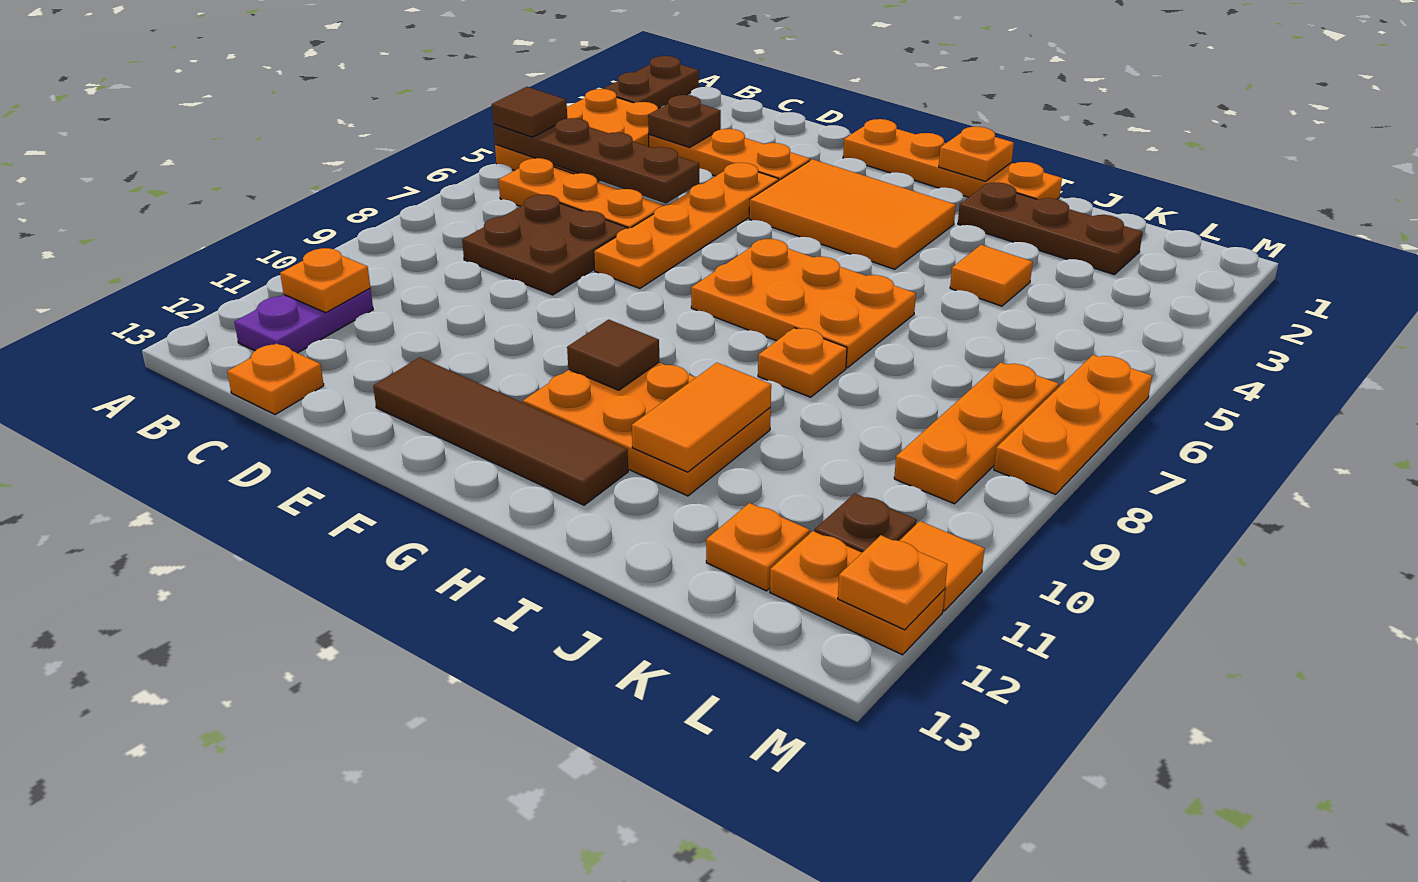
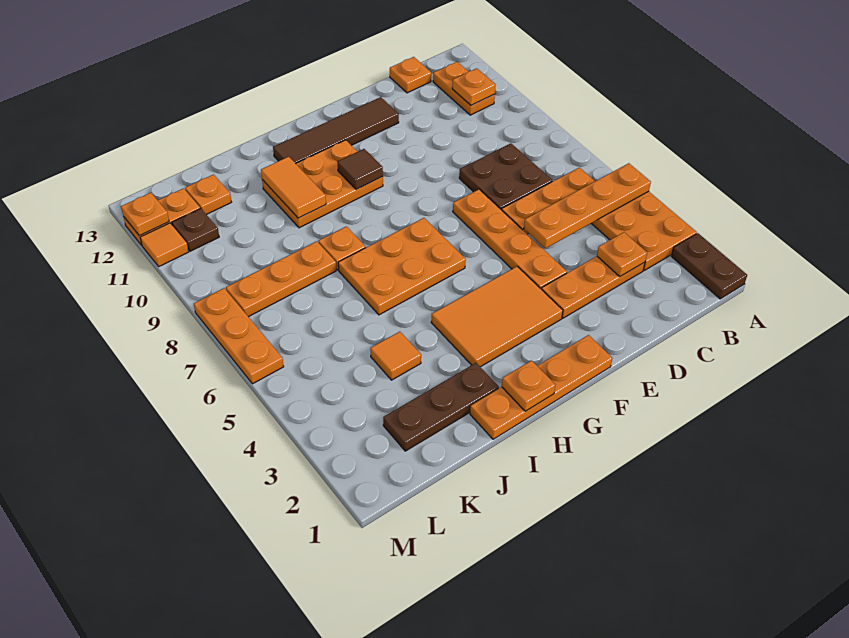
brown 1x4 plate [493,118,699,204] -> orange 1x4 plate [524,163,651,249]
brown 1x1 tile [492,87,567,137] -> none
purple 1x2 plate [234,288,373,353] -> orange 1x2 plate [433,62,495,115]
brown 1x1 plate [648,95,721,147] -> orange 1x1 plate [597,232,647,276]
orange 1x3 plate [894,362,1059,504] -> orange 1x3 plate turned to [226,241,336,317]

